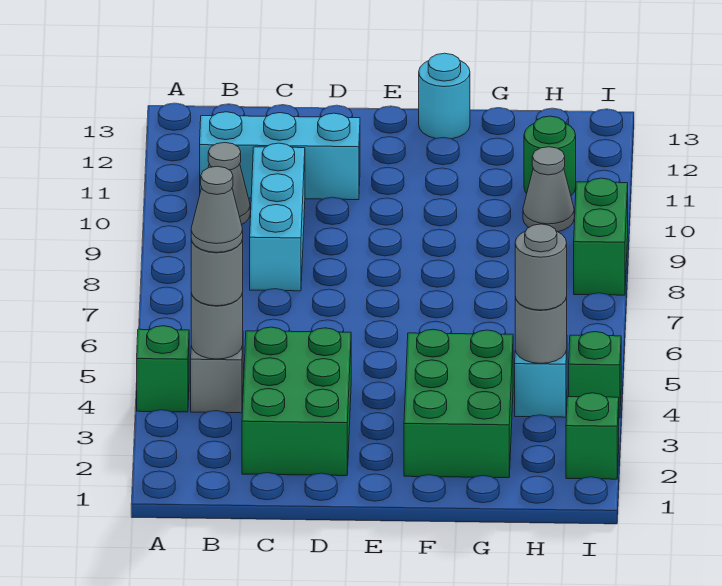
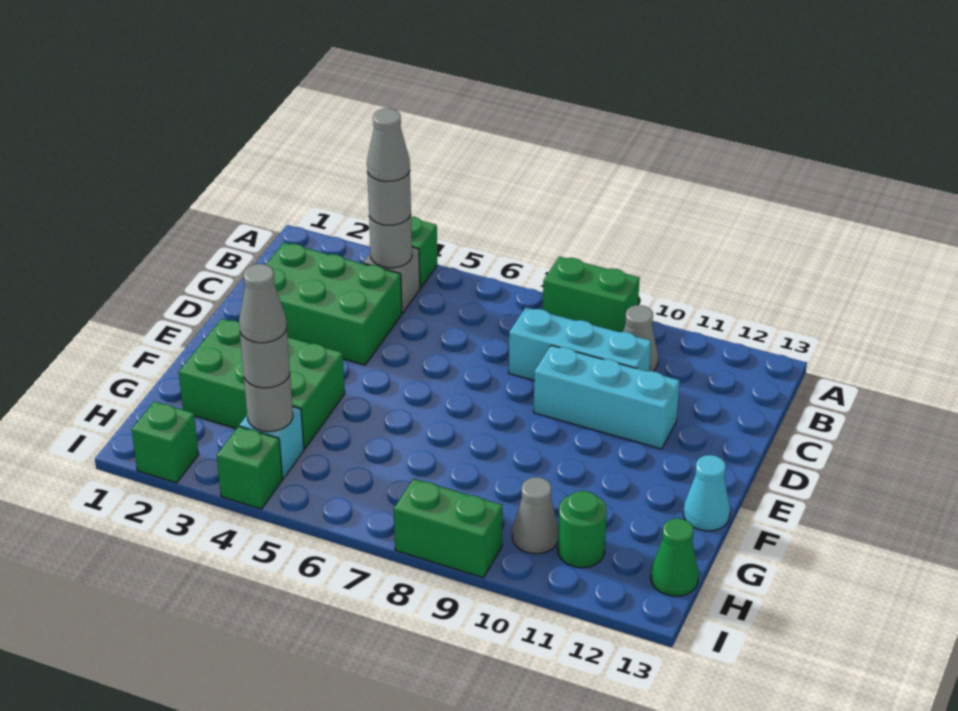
none -> green 1x2 brick [543,256,640,332]
cyan 1x3 brick [200,112,360,200] -> cyan 1x3 brick turned to [534,345,680,449]
cyan 1x1 round brick [419,53,470,139] -> cyan 1x1 cone [683,455,730,531]
none -> grey 1x1 cone [239,264,287,343]
none -> green 1x1 cone [651,518,699,596]

